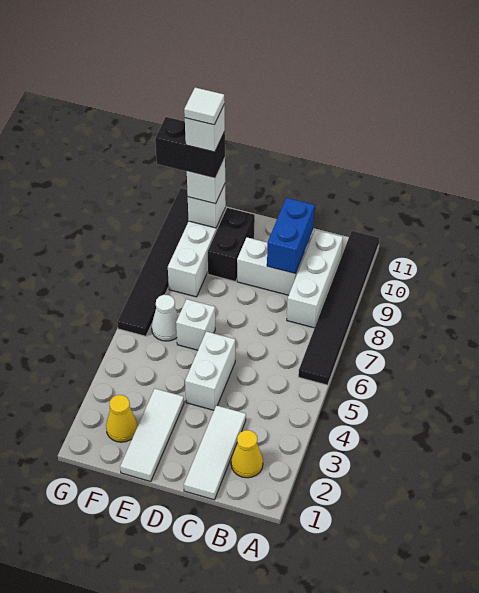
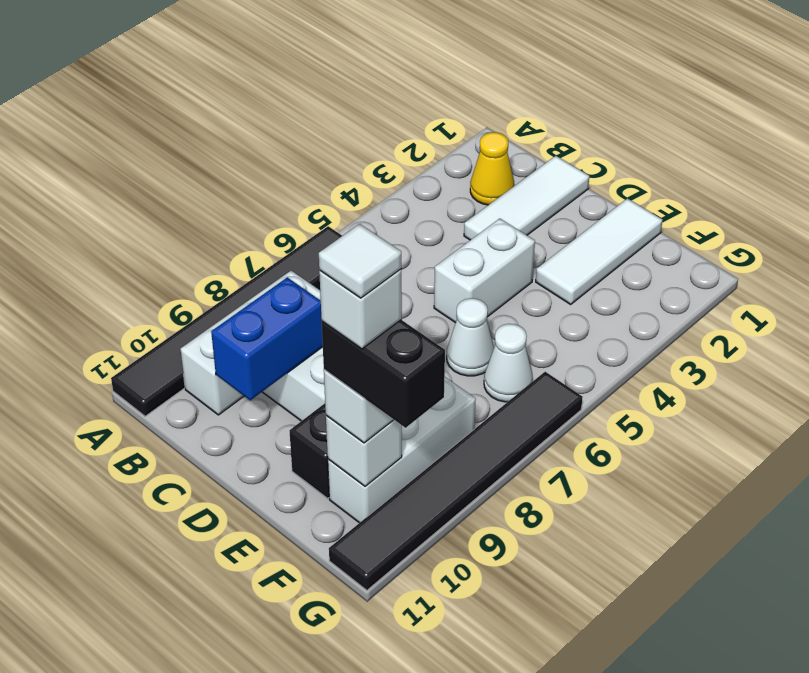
white 1x1 brick [176,299,215,350] -> white 1x1 cone [447,298,494,376]
yellow 1x1 cone [106,395,137,442] -> none

